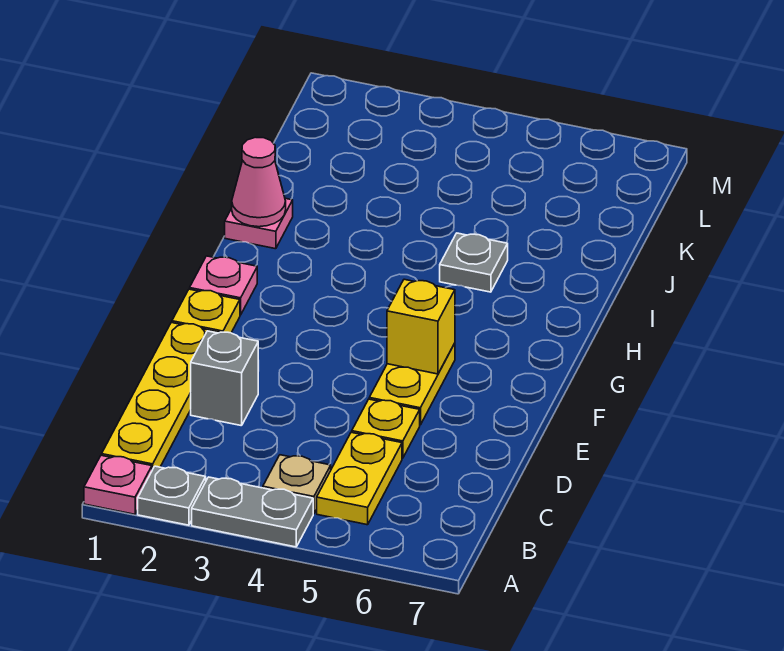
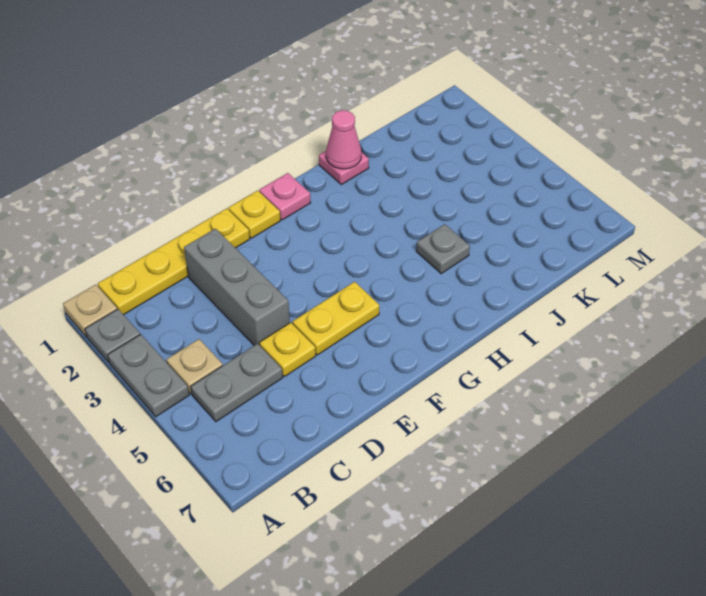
pink 1x1 plate [84,455,152,514] -> tan 1x1 plate [63,284,117,337]
yellow 1x2 plate [317,432,402,525] -> grey 1x2 plate [191,344,283,422]
grey 1x1 brick [191,331,258,426] -> grey 1x3 brick [184,229,290,345]
yellow 1x1 brick [387,279,455,374] -> none

